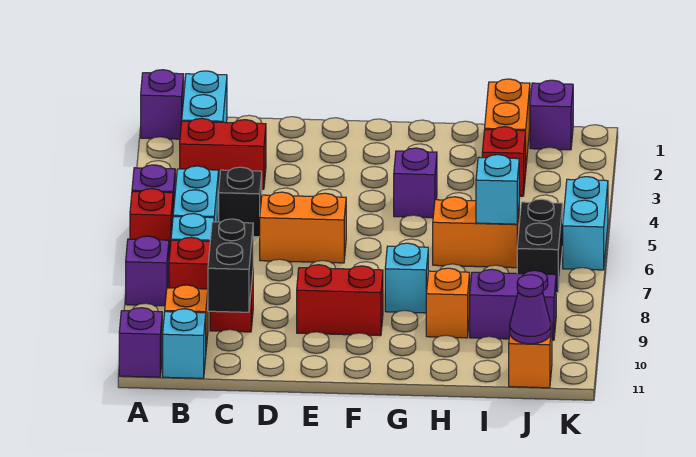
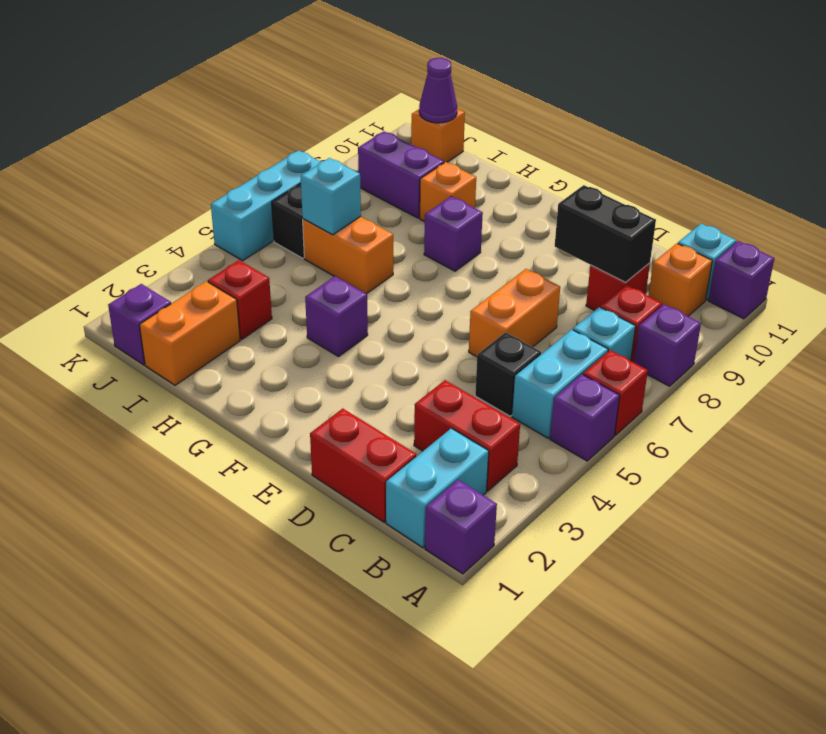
black 1x2 brick [208,219,253,312] -> black 1x2 brick turned to [555,185,656,283]
orange 1x2 brick [260,192,346,263] -> orange 1x2 brick turned to [469,269,560,357]
red 1x2 brick [297,265,383,336] -> red 1x2 brick moved to [310,408,416,522]
cyan 1x1 brick [385,243,428,313] -> purple 1x1 brick [424,196,483,271]
cyan 1x2 brick [563,177,608,270] -> cyan 1x3 brick [211,150,320,261]

